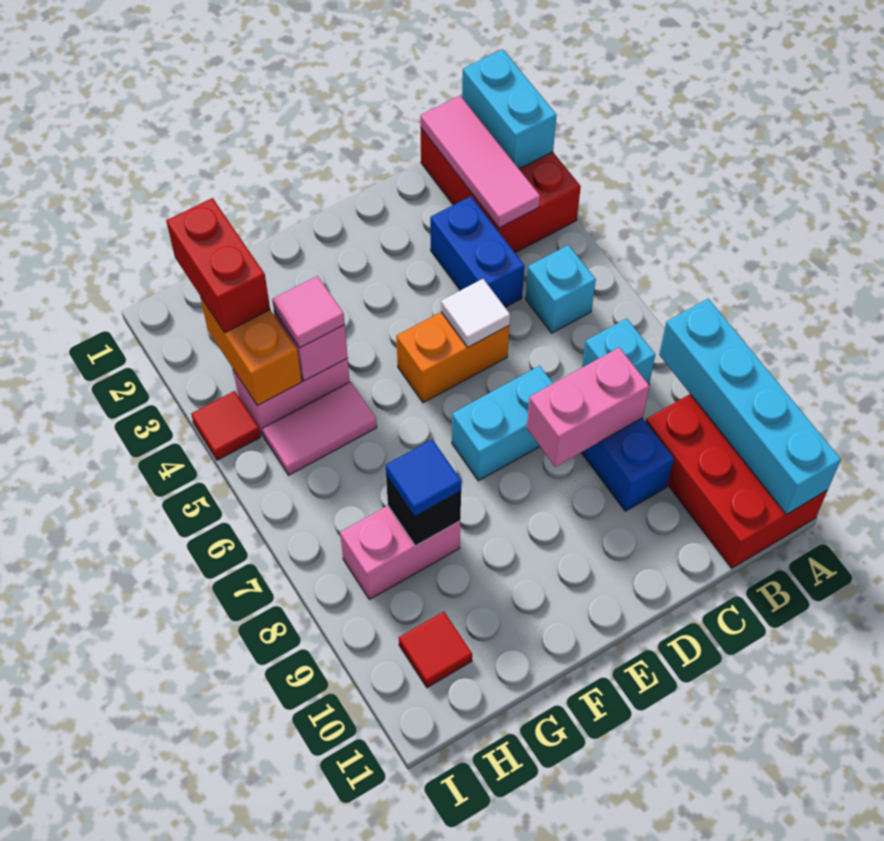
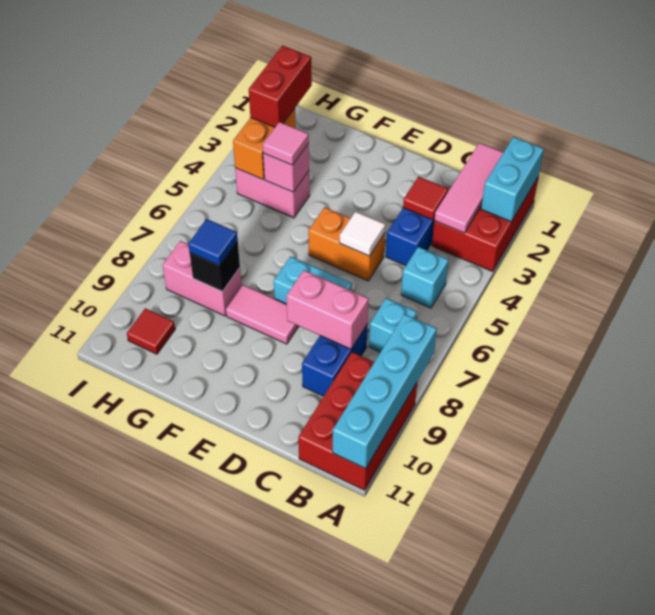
pink 1x2 tile [262,382,377,475] -> pink 1x2 tile moved to [226,285,299,344]
red 1x1 tile [191,391,261,460] -> red 1x1 tile moved to [403,177,448,220]

